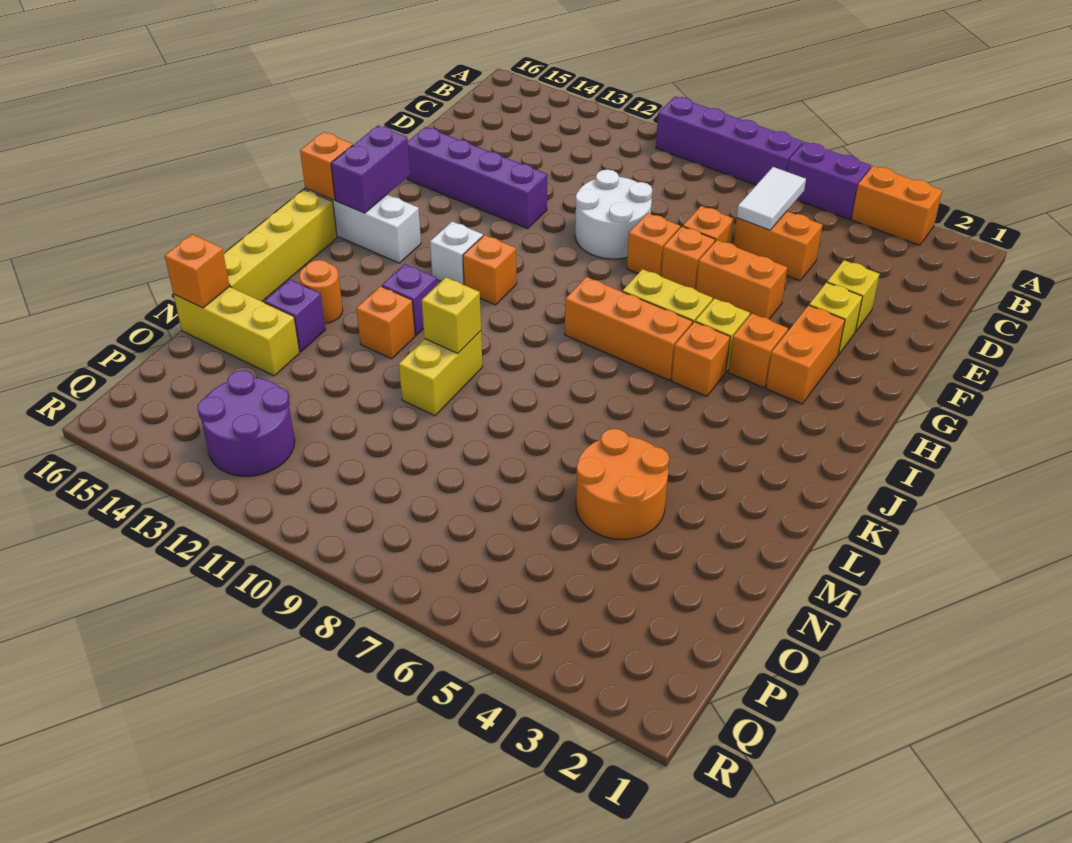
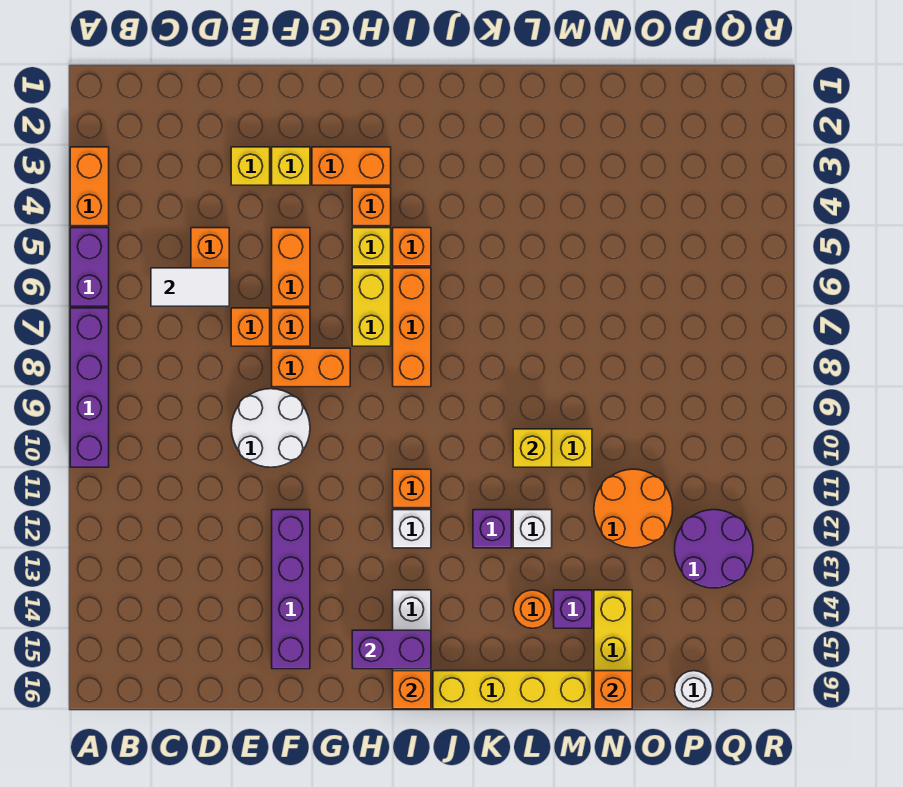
orange 1x1 brick [627,213,680,276] -> orange 1x2 brick [272,348,350,387]
orange 1x1 brick [356,286,415,359] -> white 1x1 brick [513,510,552,548]
orange 2x2 round brick [576,429,669,540] -> orange 2x2 round brick moved to [594,469,673,548]
none -> white 1x1 round brick [675,671,713,709]

